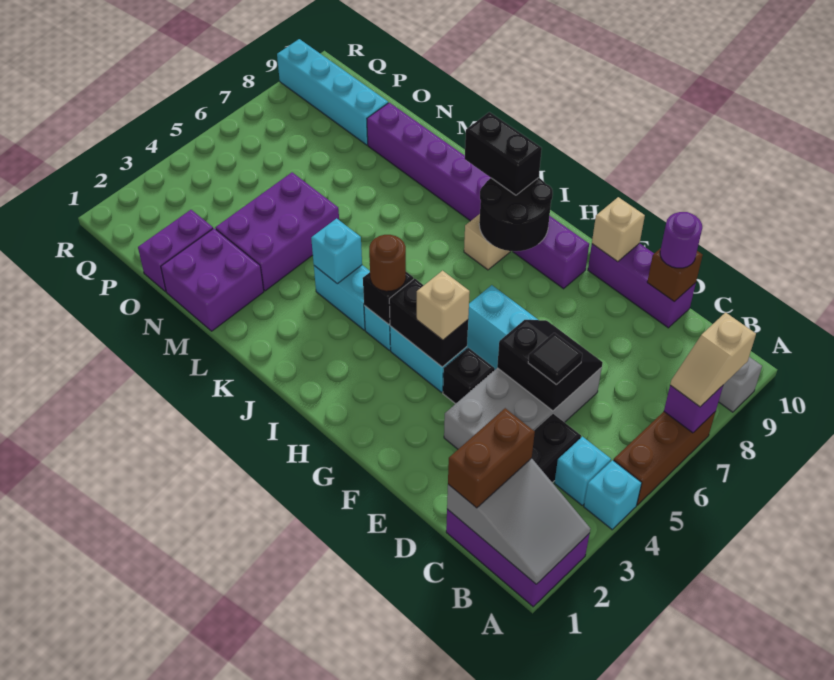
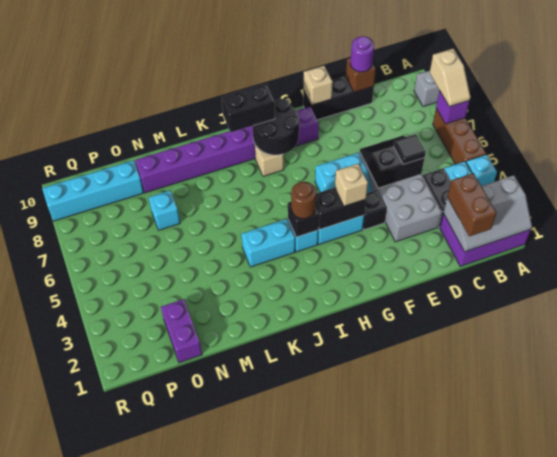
grey 2x3 slope [447,458,591,584] -> grey 2x3 slope turned to [444,175,532,252]
purple 1x3 brick [588,243,696,328] -> black 1x3 brick [303,77,374,120]
cyan 1x1 brick [311,218,362,284] -> cyan 1x1 brick moved to [149,191,180,230]
purple 2x2 brick [161,228,264,331] -> none
purple 2x3 brick [215,172,339,291] -> none

